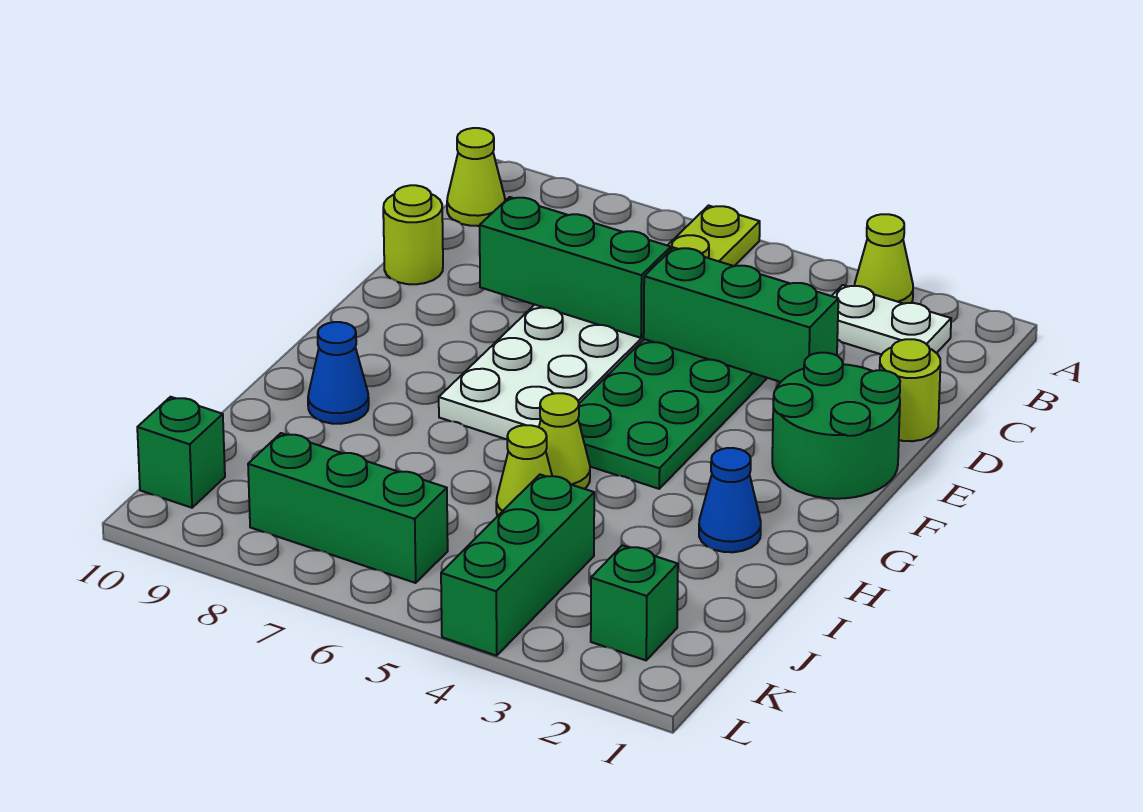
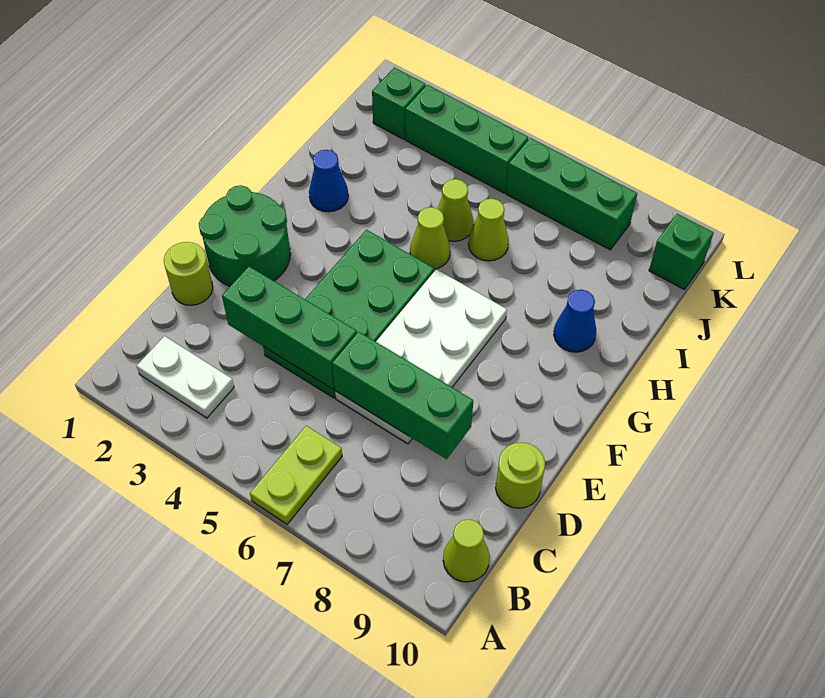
lime 1x1 cone [855,214,913,304] -> lime 1x1 cone moved to [468,199,509,261]
green 1x3 brick [441,475,594,656] -> green 1x3 brick turned to [405,85,528,193]

